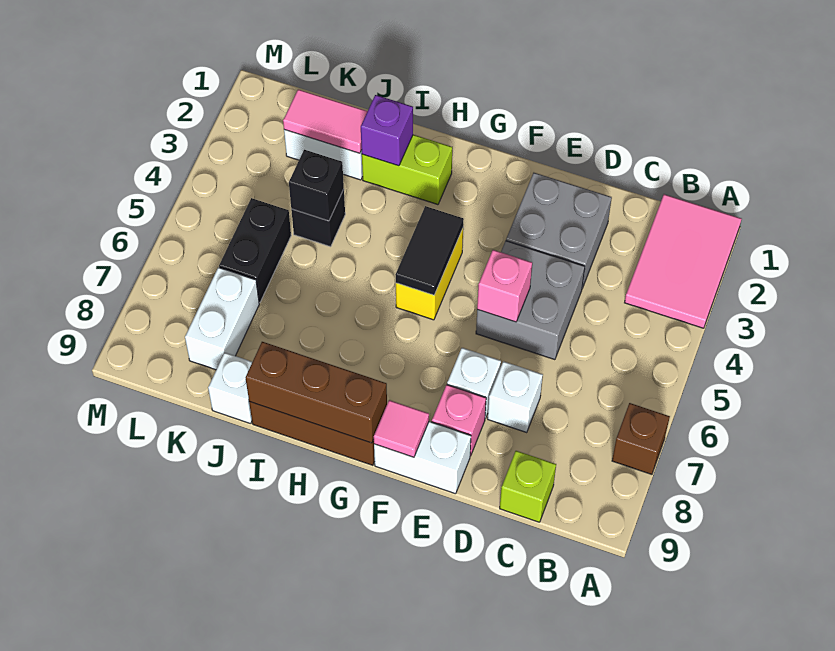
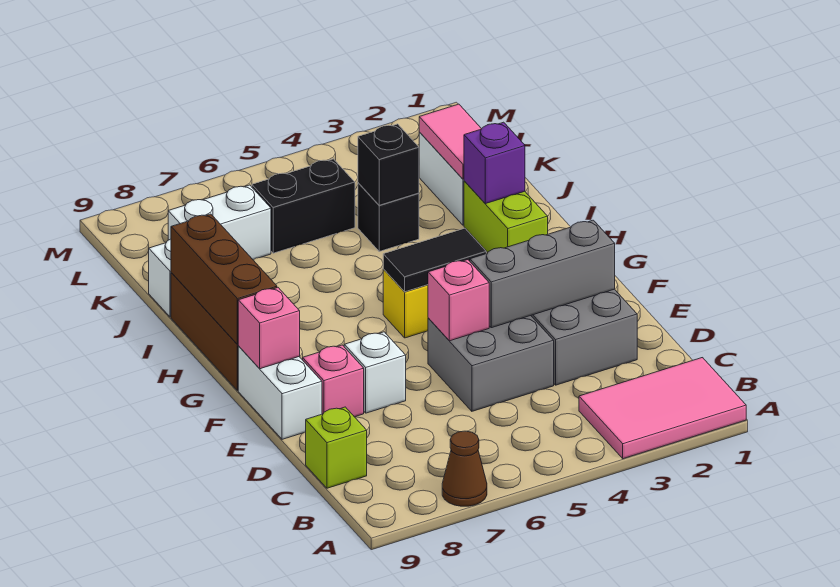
brown 1x1 brick [612,403,670,474] -> brown 1x1 cone [442,431,487,506]
white 1x1 brick [488,361,543,432] -> none
none -> grey 1x3 brick [470,220,615,328]
pink 1x1 tile [374,400,429,457] -> pink 1x1 brick [238,288,300,369]

